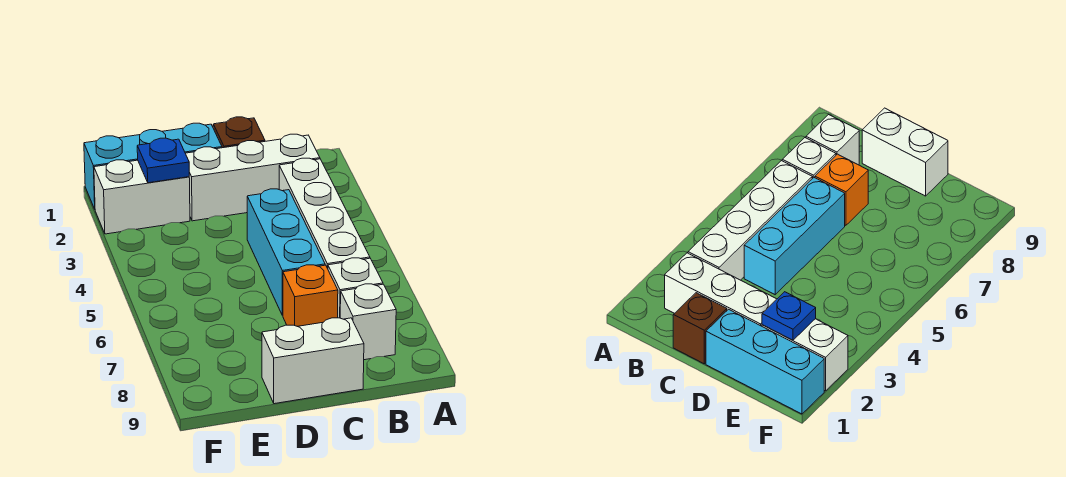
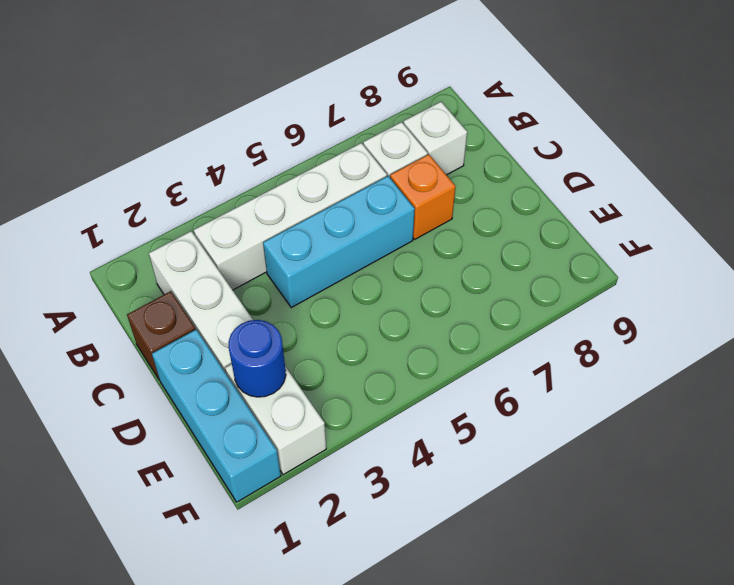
white 1x2 brick [262,318,364,404] -> none
blue 1x1 plate [137,138,189,183] -> blue 1x1 round brick [228,320,286,397]

